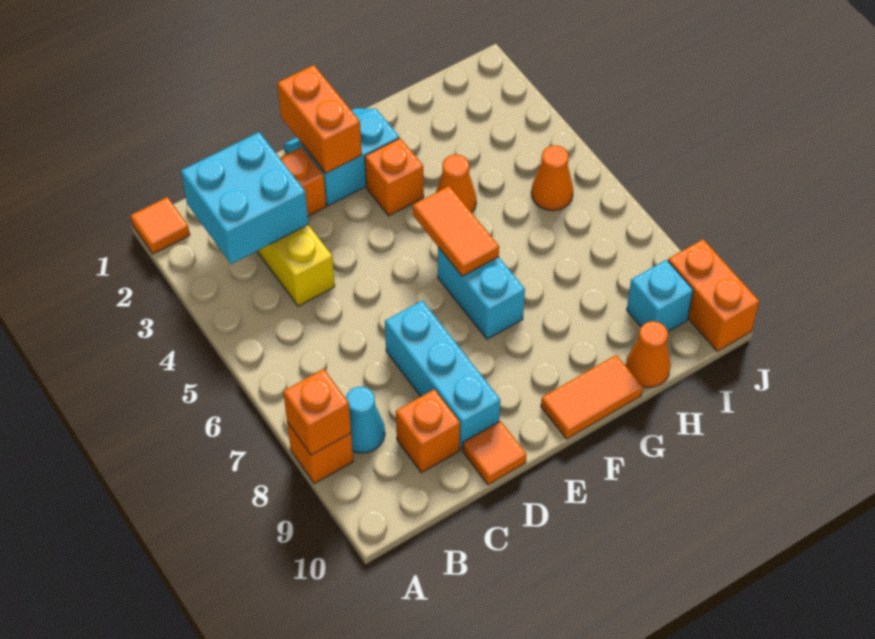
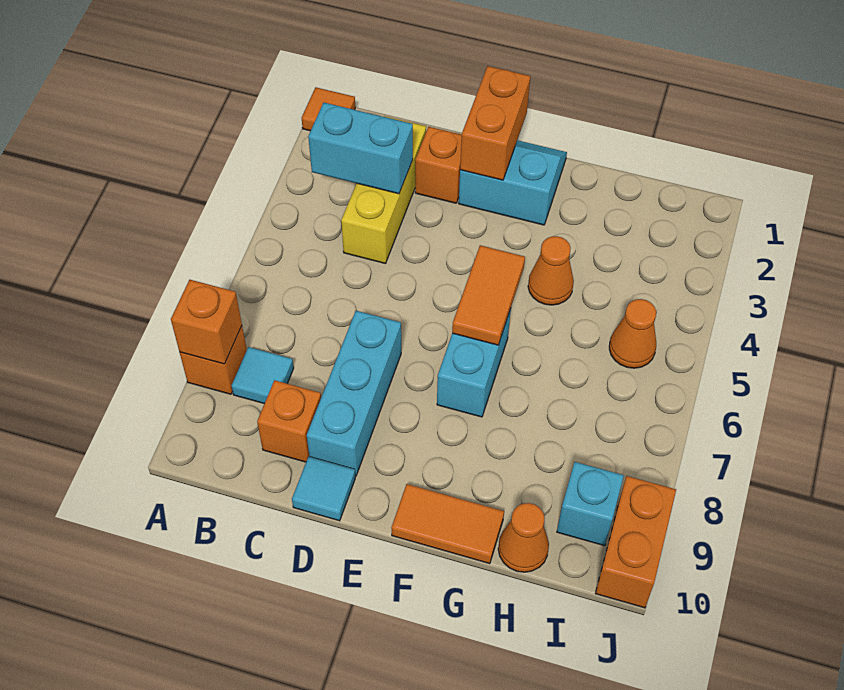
cyan 2x2 brick [181,132,308,264] -> cyan 1x2 brick [308,103,413,194]
cyan 1x1 cone [346,387,385,453] -> cyan 1x1 tile [232,347,294,404]
orange 1x1 tile [463,421,526,485] -> cyan 1x1 tile [292,457,355,521]
orange 1x1 brick [365,138,424,216] -> none

